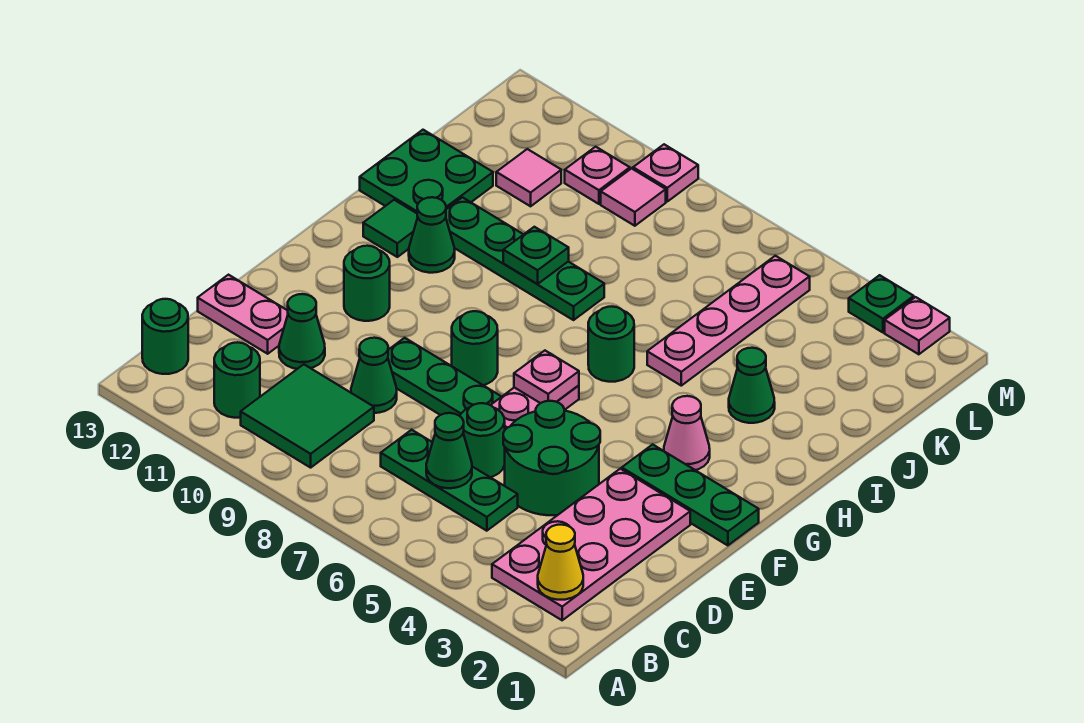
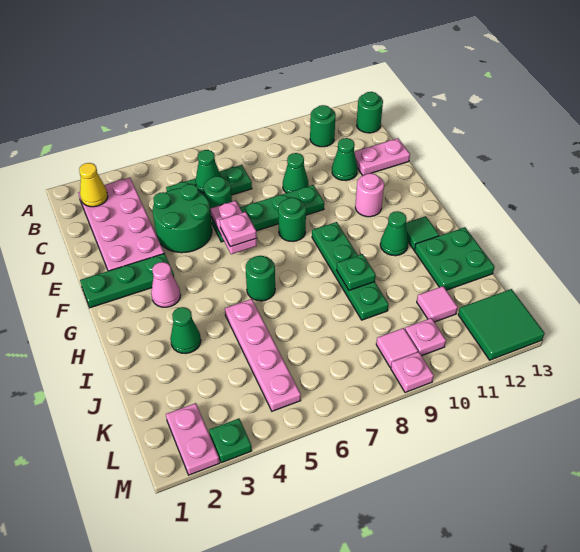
green 2x2 tile [241,364,374,468] -> green 2x2 tile moved to [458,289,545,360]
green 1x1 round brick [344,246,390,321] -> pink 1x1 round brick [355,173,384,217]
green 1x4 plate [446,197,604,320] -> green 1x4 plate turned to [312,222,389,320]
pink 1x1 plate [885,297,950,354] -> pink 1x2 plate [166,403,220,475]

